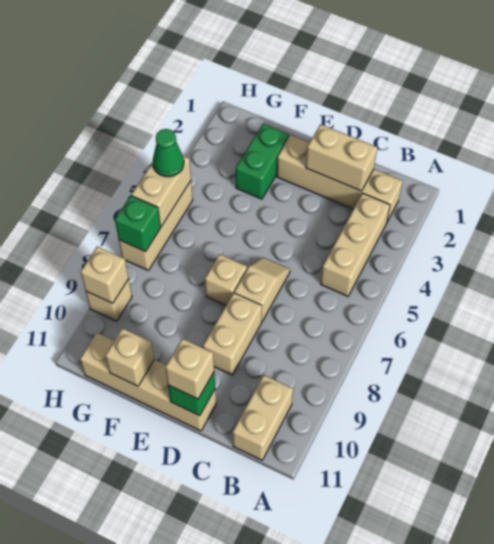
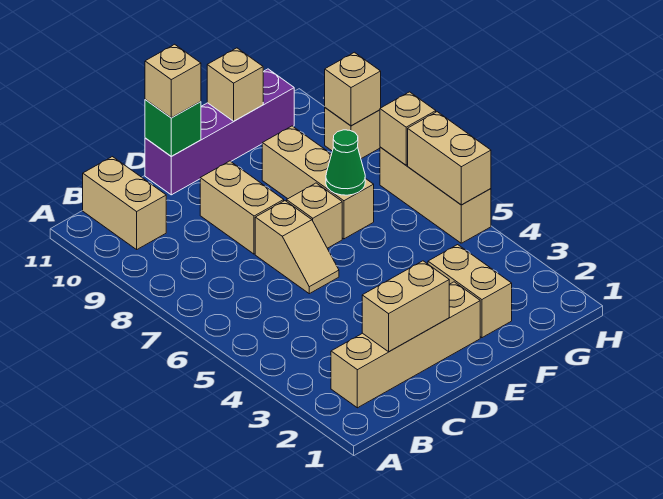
tan 1x3 brick [321,193,390,296] -> tan 1x3 brick moved to [262,126,374,239]
tan 1x4 brick [80,333,216,431] -> purple 1x4 brick [145,69,294,195]
green 1x2 brick [236,124,289,199] -> tan 1x2 brick [428,245,512,338]
green 1x1 cone [153,129,184,177] -> green 1x1 cone moved to [326,130,365,195]
green 1x1 brick [115,196,161,252] -> tan 1x1 brick [380,92,436,165]

